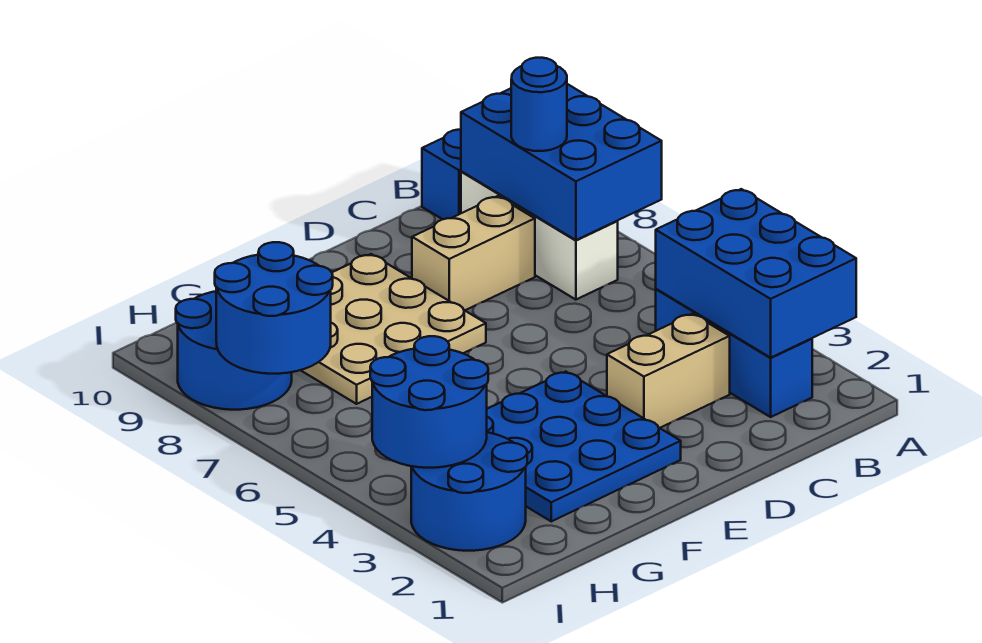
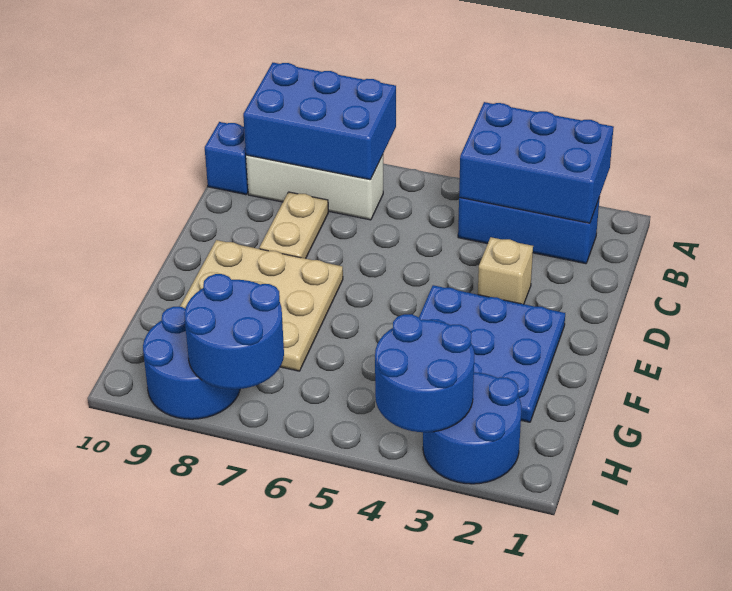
blue 1x1 round brick [511,58,567,151] -> none
tan 1x2 brick [607,314,730,428] -> tan 1x1 brick [478,237,533,304]
tan 1x2 brick [412,196,535,310] -> tan 1x2 plate [259,192,328,259]

